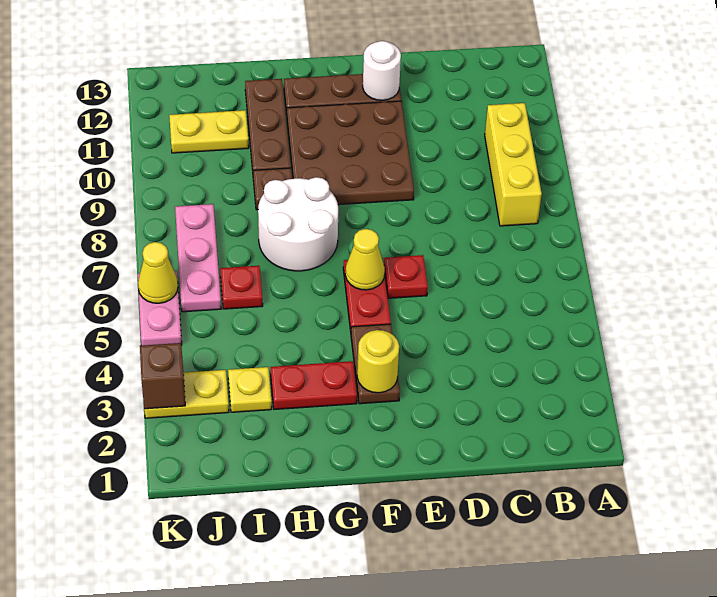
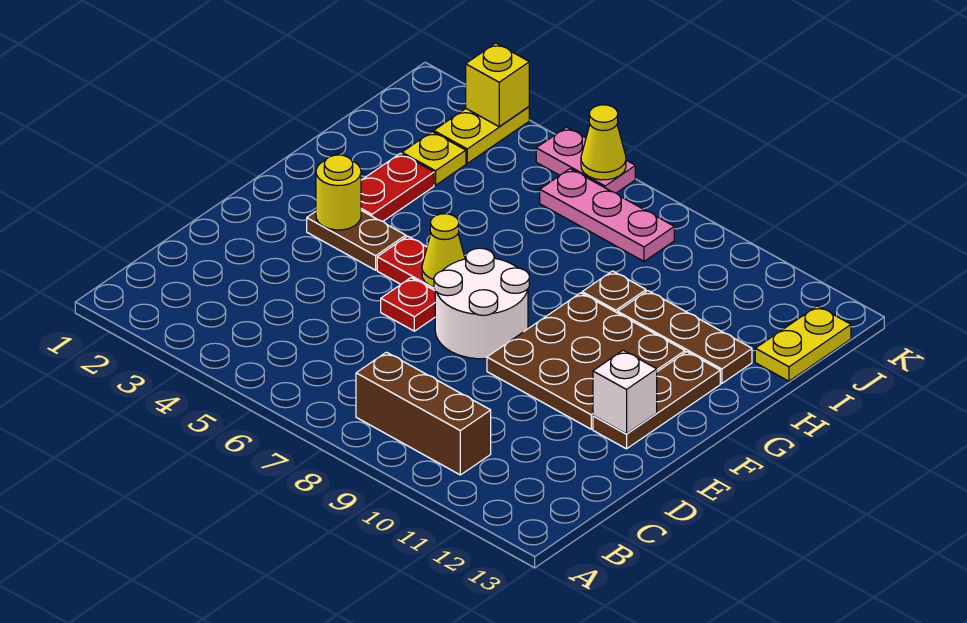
yellow 1x3 brick [485,103,542,226] -> brown 1x3 brick [356,352,491,475]
white 1x1 round brick [363,41,401,100] -> white 1x1 brick [593,350,657,434]
white 2x2 round brick [258,177,338,271] -> white 2x2 round brick moved to [434,248,529,359]
red 1x1 plate [220,266,263,309] -> none
yellow 1x2 plate [169,110,249,153] -> yellow 1x2 plate moved to [755,306,851,381]
brown 1x1 brick [140,343,185,409] -> yellow 1x1 brick [466,43,529,127]

